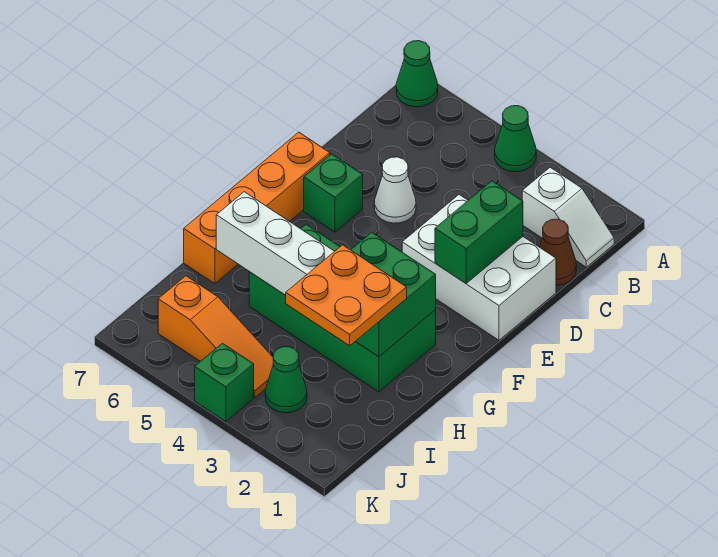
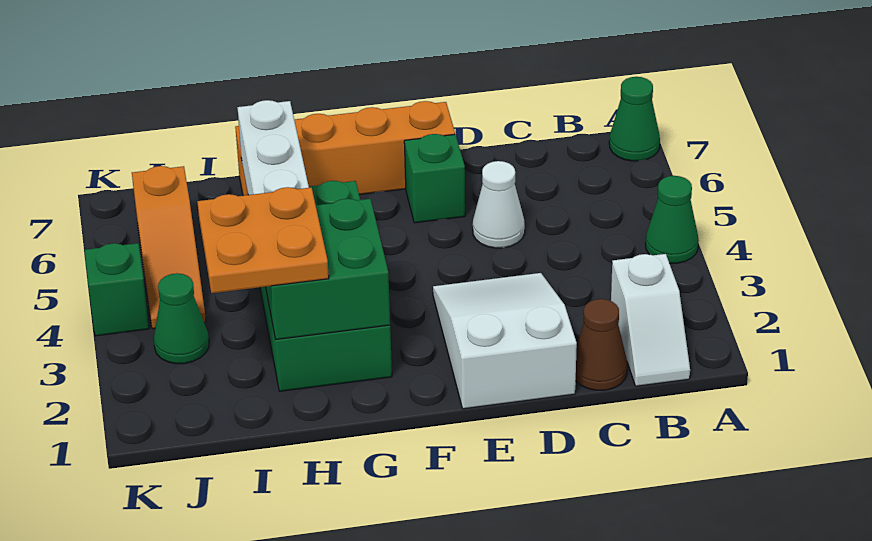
white 2x3 brick [402,195,556,340] -> white 2x3 slope [433,273,577,409]
green 1x2 brick [435,181,523,283] -> none

